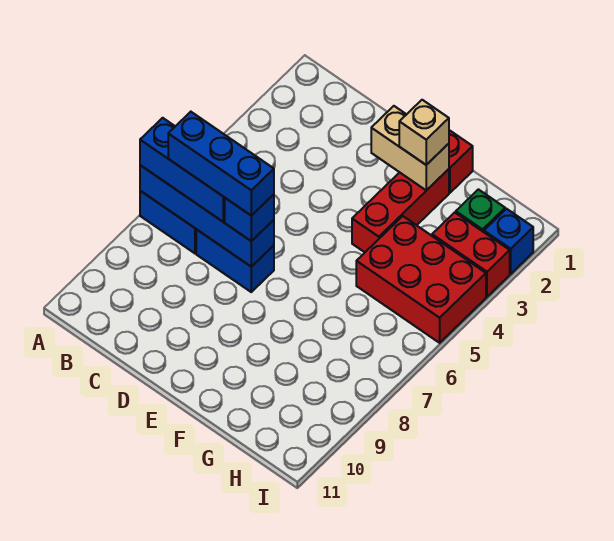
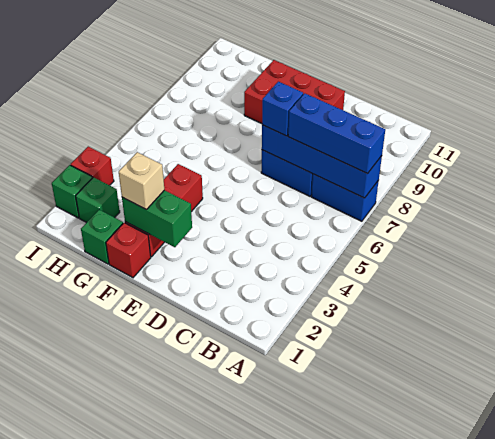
blue 1x3 brick [168,112,274,216] -> none
tan 1x2 brick [371,106,449,190] -> green 1x2 brick [122,190,192,247]
none -> green 1x1 brick [81,210,123,264]
red 2x3 brick [356,216,486,343] -> red 2x3 brick moved to [244,60,345,124]
red 1x2 brick [432,212,510,297] -> red 1x1 brick [71,147,114,185]
blue 1x1 brick [484,209,533,274] -> green 1x1 brick [52,165,92,218]

